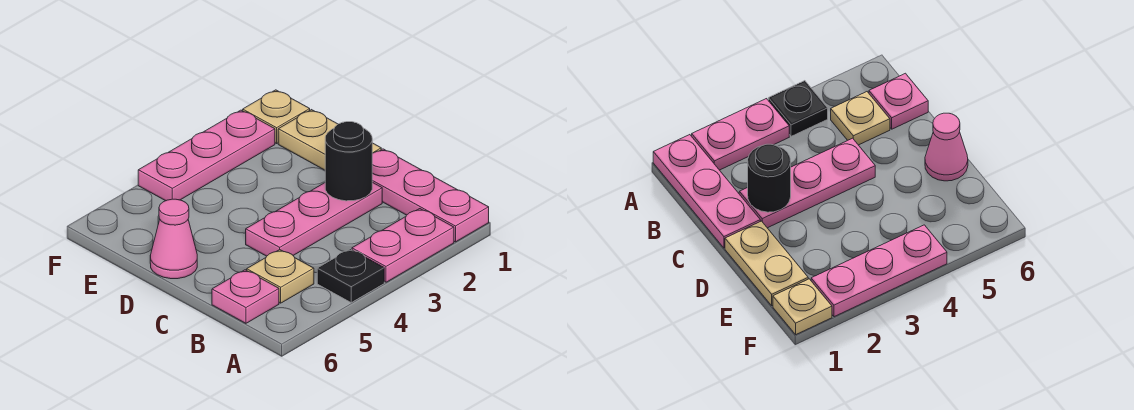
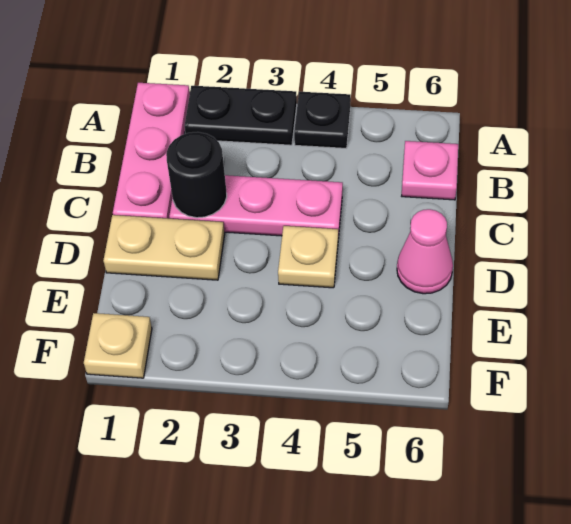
pink 1x2 plate [352,209,454,282] -> black 1x2 plate [185,86,297,145]
tan 1x1 plate [247,250,314,303] -> tan 1x1 plate moved to [278,226,338,288]
tan 1x2 plate [278,110,381,170] -> tan 1x2 plate turned to [103,215,225,280]
pink 1x3 plate [138,110,275,201] -> none

